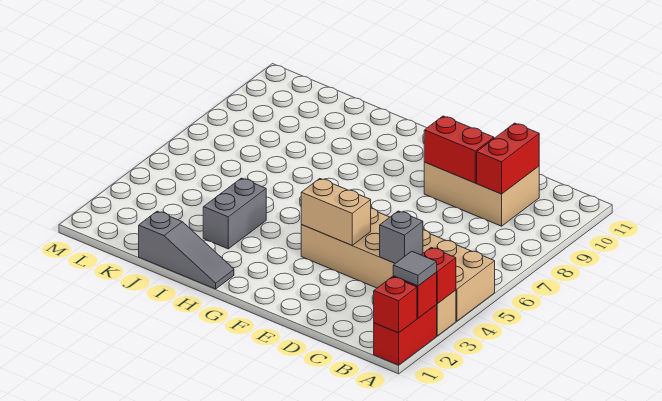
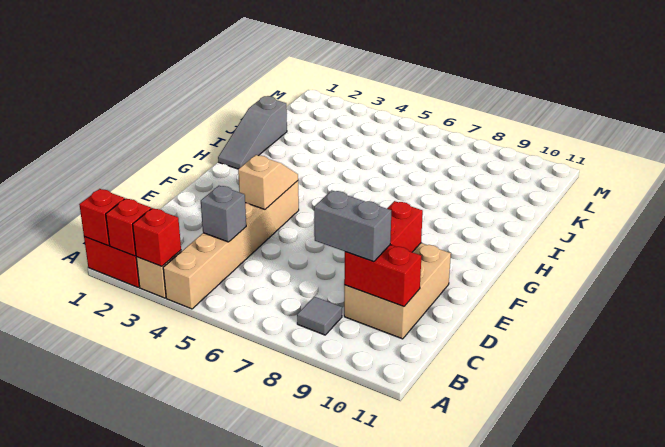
grey 1x1 tile [393,251,437,286] -> grey 1x1 tile moved to [297,297,342,335]
tan 2x6 brick [301,208,495,321] -> tan 1x6 brick [163,181,299,309]
tan 1x2 brick [301,179,371,245] -> tan 1x2 slope [238,155,298,209]
grey 1x2 brick [203,178,266,249] -> grey 1x2 brick moved to [314,190,391,262]

